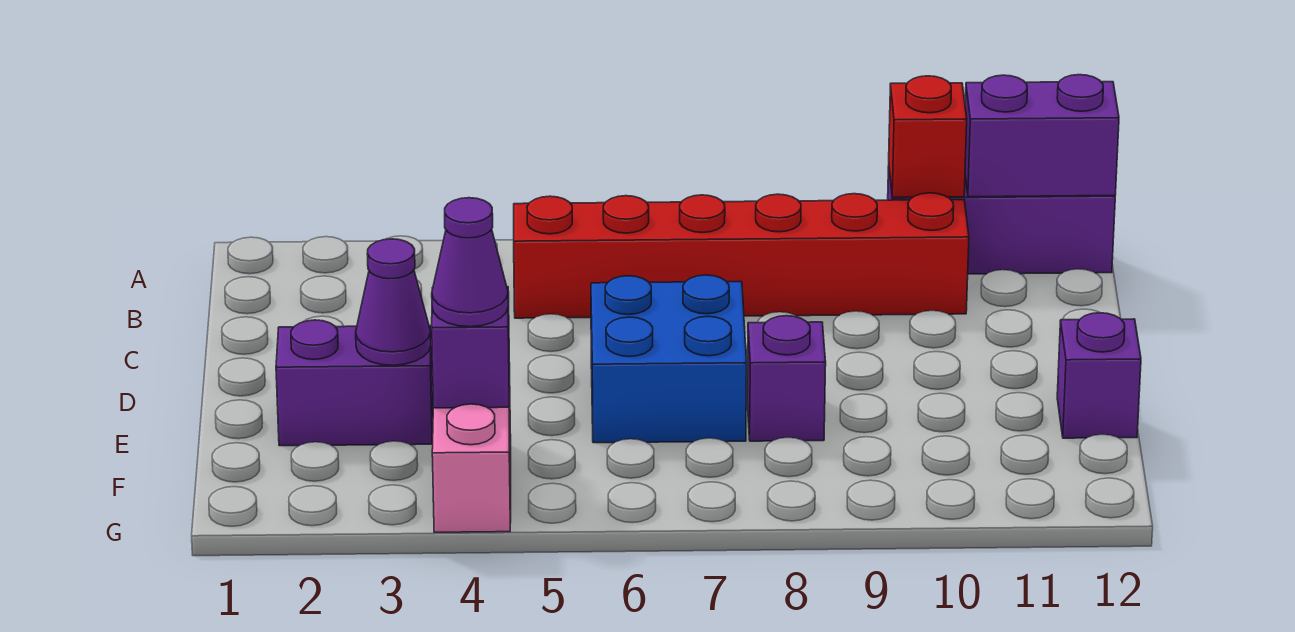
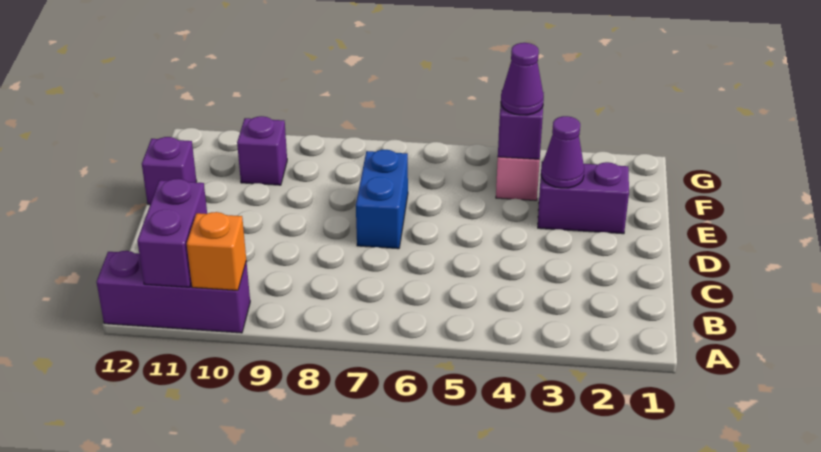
red 1x1 brick [889,76,967,197] -> orange 1x1 brick [187,212,246,290]
purple 1x2 brick [965,75,1119,197] -> purple 1x2 brick turned to [137,179,207,287]
red 1x6 brick [514,193,969,318] -> none
blue 2x2 brick [591,275,747,443] -> blue 1x2 brick [356,150,408,249]
purple 1x1 brick [747,316,826,441] -> purple 1x1 brick moved to [237,116,287,185]

